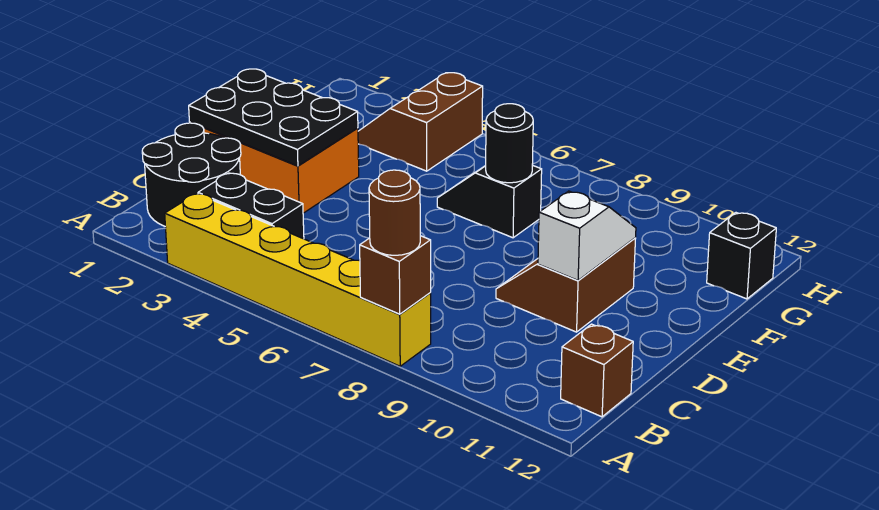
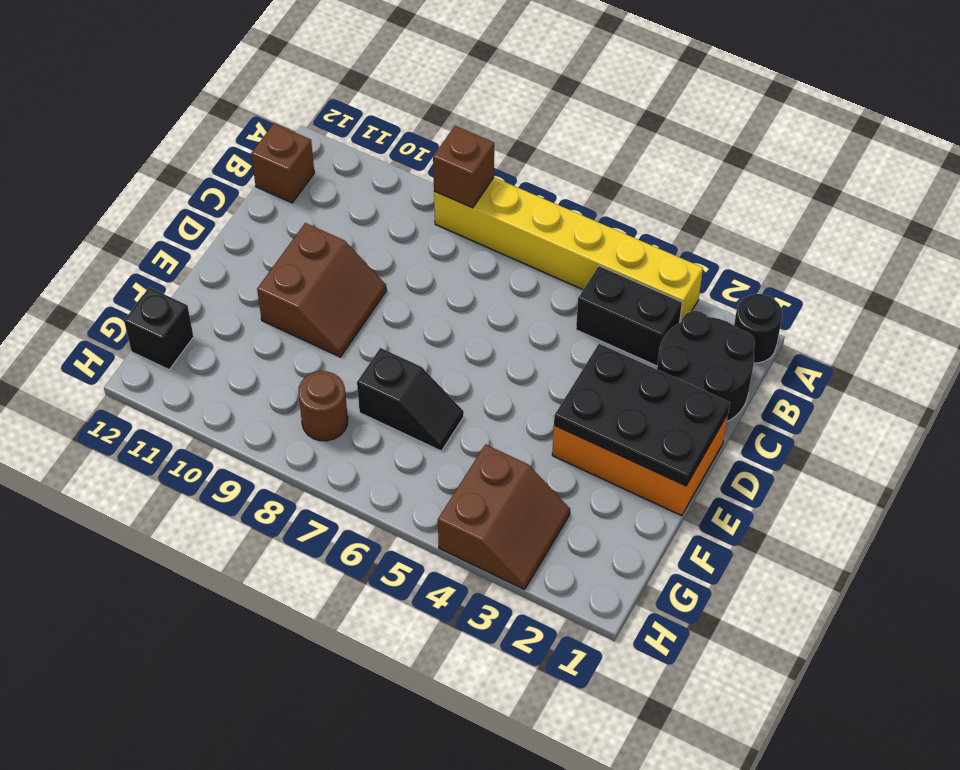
brown 1x1 round brick [369,170,420,255] -> brown 1x1 round brick moved to [298,371,348,441]
white 1x2 slope [538,191,636,280] -> none
black 1x1 round brick [486,104,533,183] -> black 1x1 round brick moved to [734,294,782,363]

